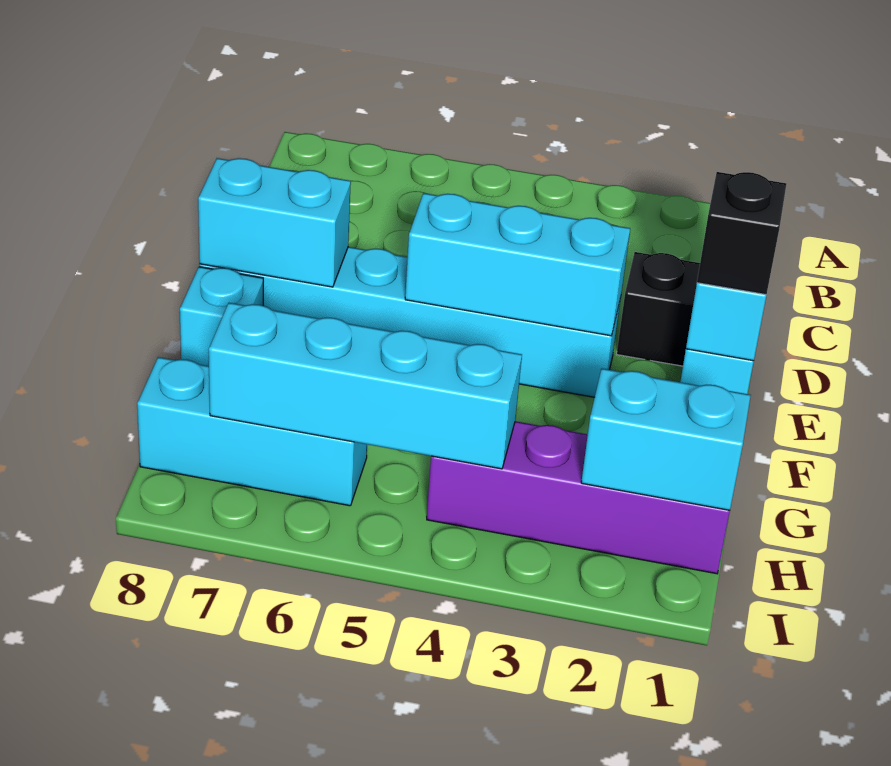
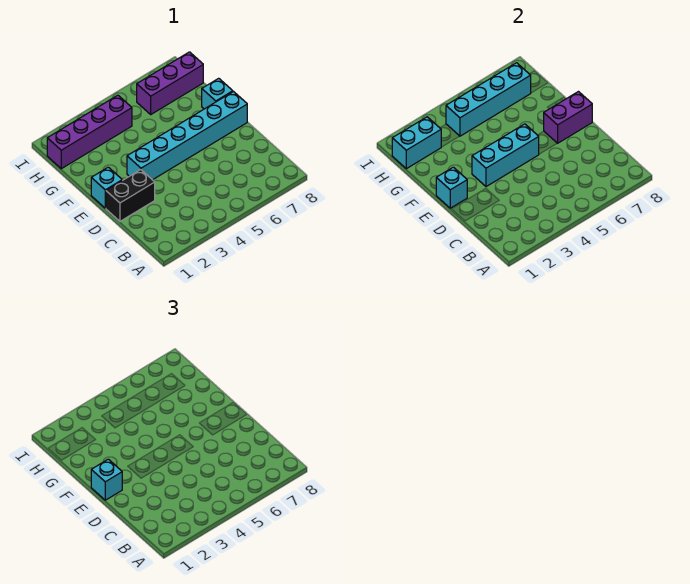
black 1x1 brick [697,172,786,295] -> cyan 1x1 brick [91,459,122,500]
cyan 1x2 brick [198,158,351,287] -> purple 1x2 brick [544,92,592,143]
cyan 1x3 brick [137,357,367,506] -> purple 1x3 brick [137,52,203,114]

